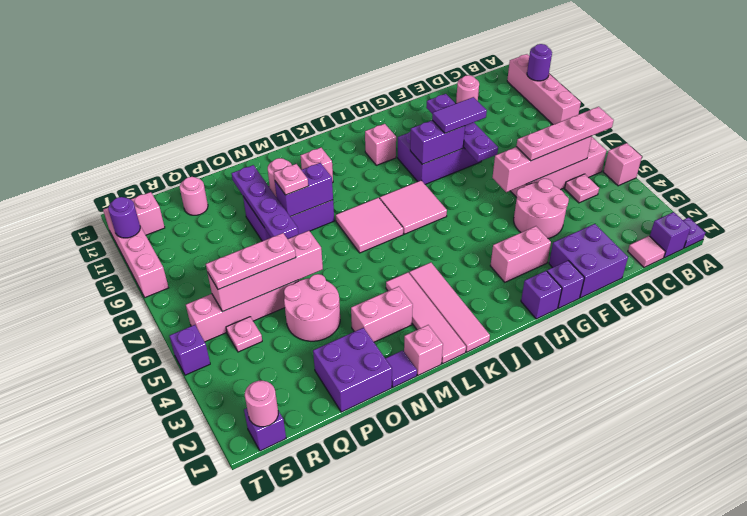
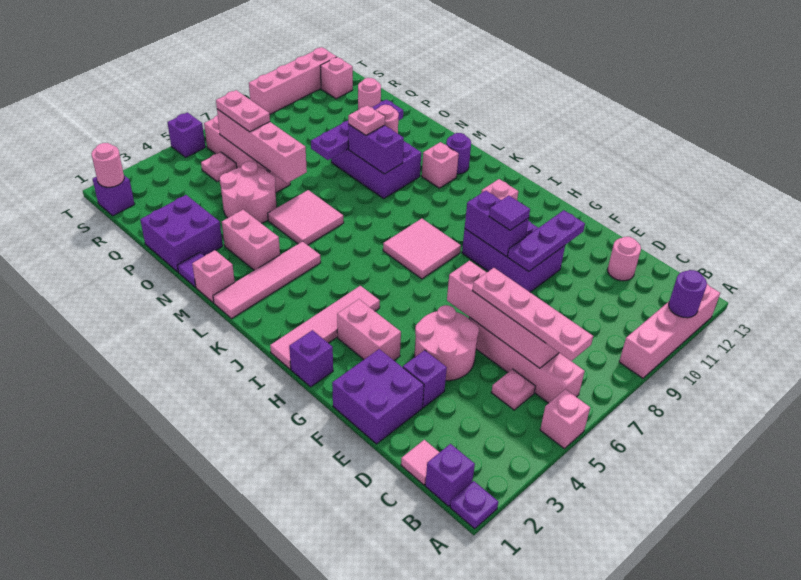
purple 1x4 plate [426,94,498,162] -> purple 1x3 plate [508,210,585,272]
purple 1x2 tile [432,97,487,133] -> purple 1x1 tile [489,195,530,230]
purple 1x1 brick [547,261,584,308] -> purple 1x1 brick moved to [403,350,447,408]
pink 1x4 tile [409,262,490,352] -> pink 1x4 tile moved to [270,286,380,369]
pink 2x2 tile [336,198,403,253] -> pink 2x2 tile moved to [268,190,344,245]
pink 1x3 plate [206,233,296,290] -> pink 1x2 plate [216,90,270,132]
purple 1x1 round brick [108,197,140,238] -> purple 1x1 round brick moved to [446,133,471,174]

